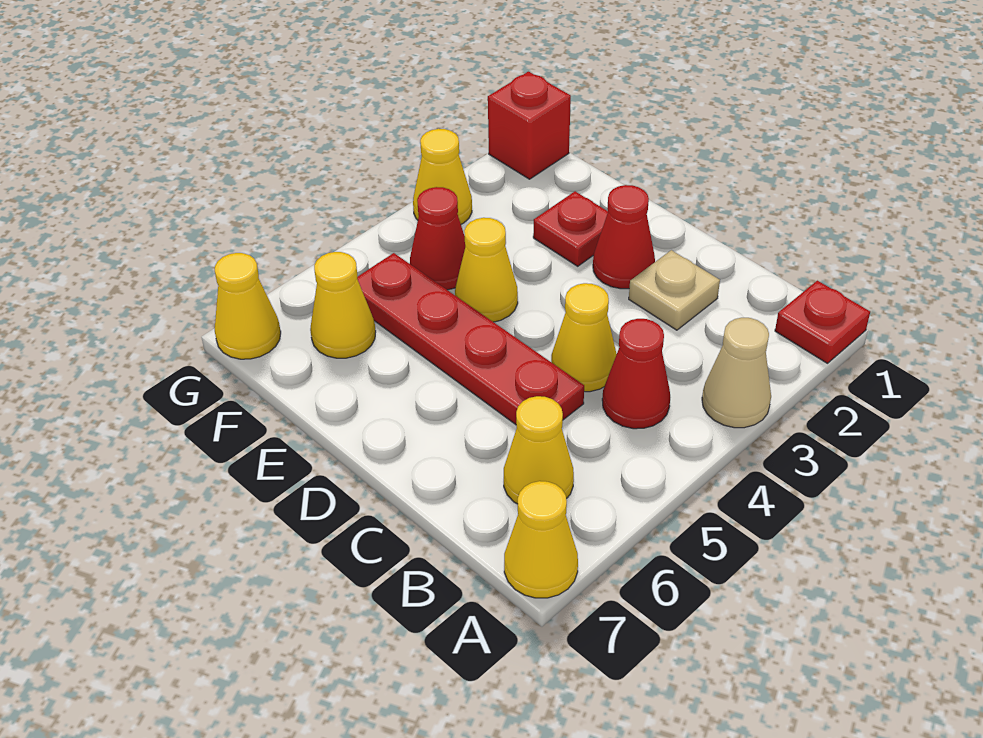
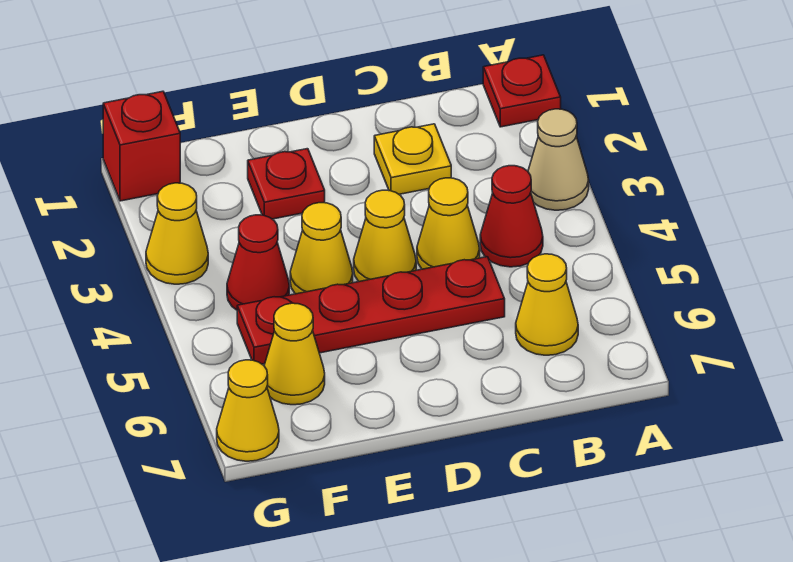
yellow 1x1 cone [504,481,578,598] -> yellow 1x1 cone moved to [354,190,416,282]
tan 1x1 plate [629,250,720,330] -> yellow 1x1 plate [374,124,451,194]
red 1x1 cone [593,185,655,289] -> none

